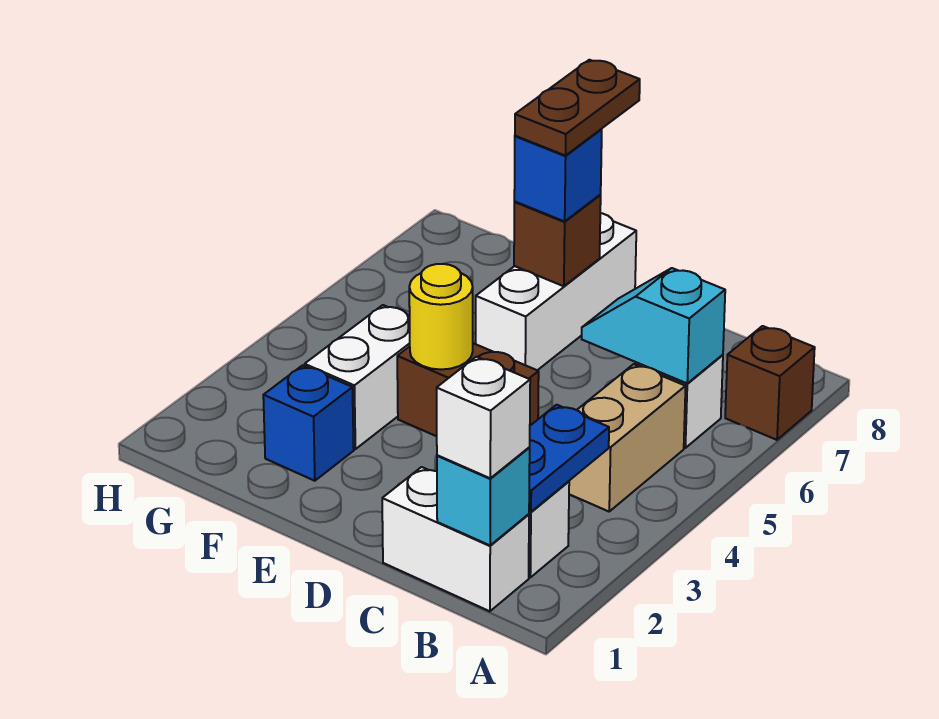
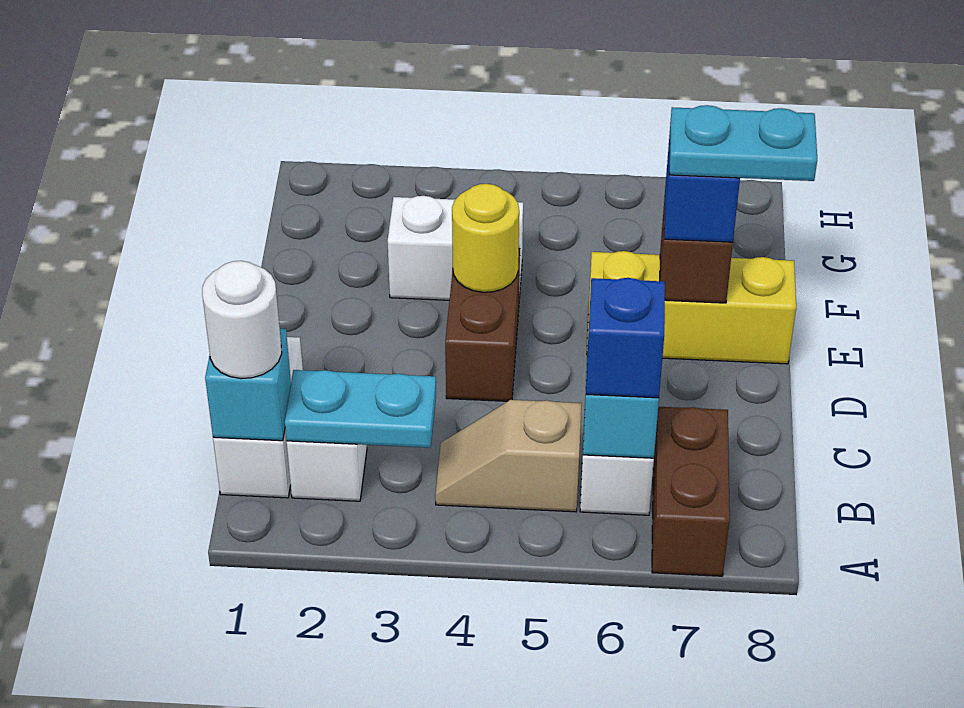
brown 1x1 brick [725,326,815,440] -> brown 1x2 brick [652,407,730,576]
white 1x1 brick [437,357,530,478] -> white 1x1 round brick [202,261,282,379]
blue 1x2 plate [529,405,609,512] -> cyan 1x2 plate [285,370,436,448]
tan 1x2 brick [569,364,686,511] -> tan 1x2 slope [435,400,582,512]
white 1x3 brick [476,213,636,370] -> yellow 1x3 brick [587,251,796,364]
brown 1x2 plate [515,60,640,156] -> cyan 1x2 plate [670,105,817,181]
blue 1x1 brick [263,365,354,481] -> blue 1x1 brick moved to [586,278,665,398]

